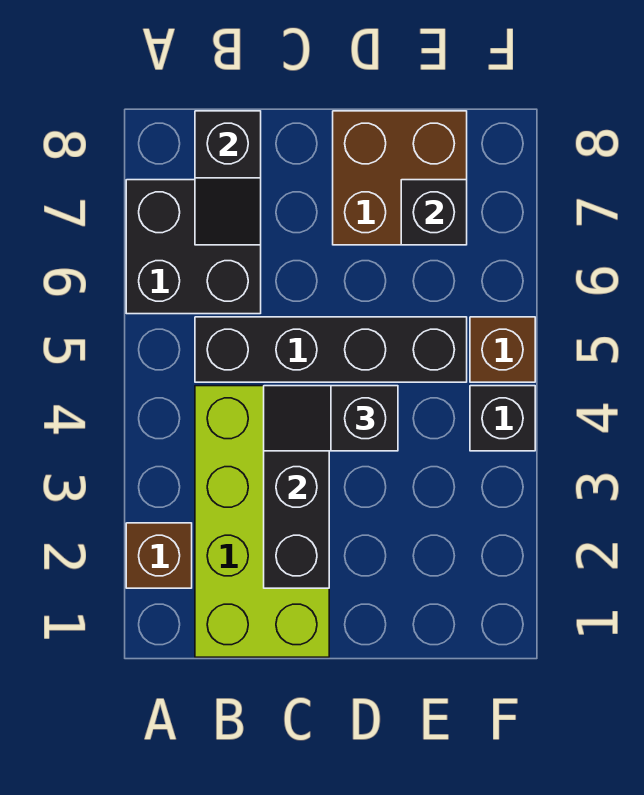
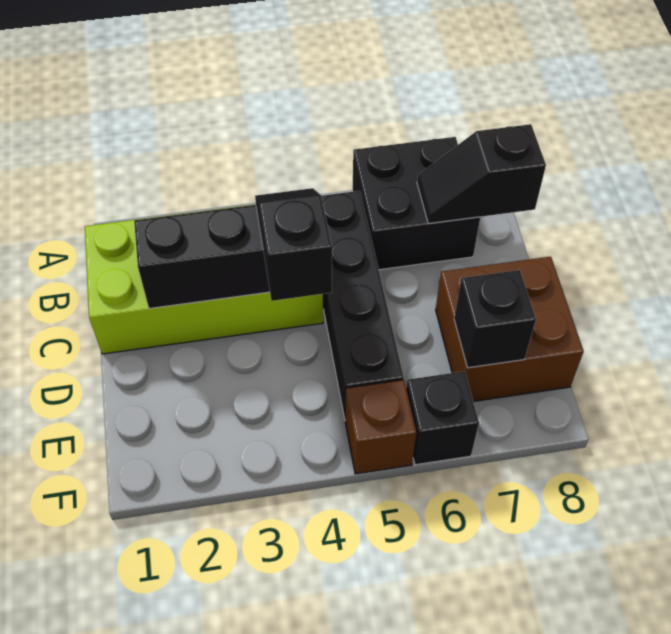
brown 1x1 brick [126,523,192,588] -> none
black 1x1 brick [470,386,535,451] -> black 1x1 brick moved to [406,371,479,465]

